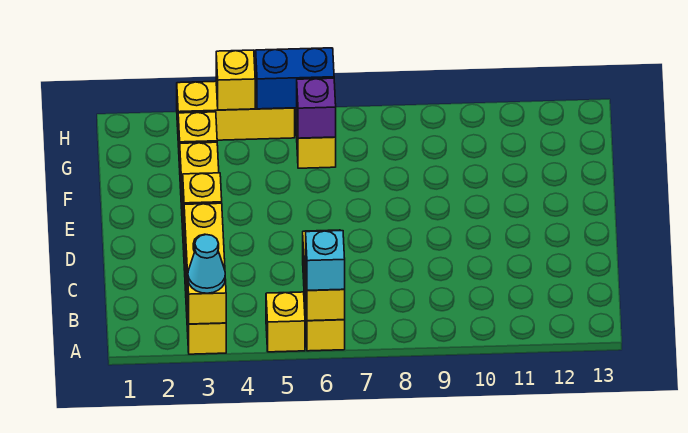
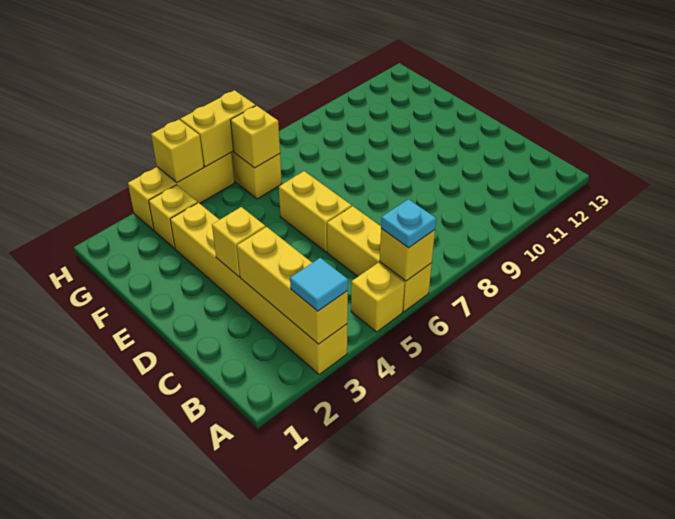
cyan 1x1 cone [188,235,225,293] -> cyan 1x1 tile [290,258,348,311]
cyan 1x1 brick [306,231,345,290] -> cyan 1x1 plate [381,199,436,248]
none -> yellow 1x2 brick [279,171,352,252]
purple 1x1 brick [297,78,336,138] -> yellow 1x1 brick [231,106,280,168]
blue 1x2 brick [255,48,334,109] -> yellow 1x2 brick [180,90,255,167]

